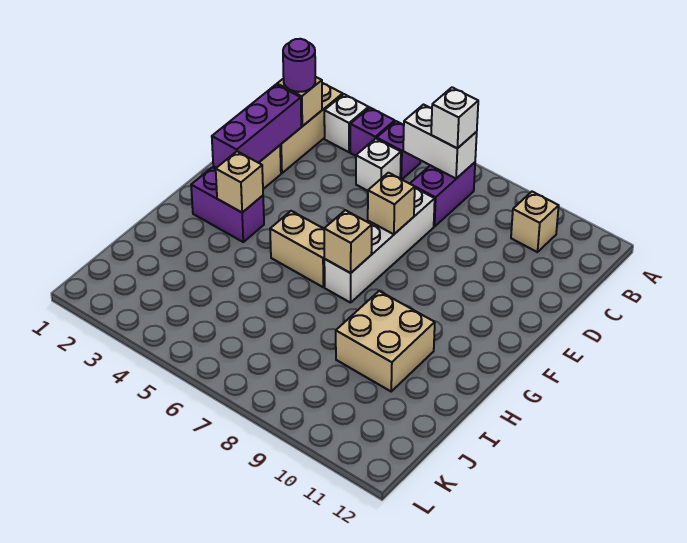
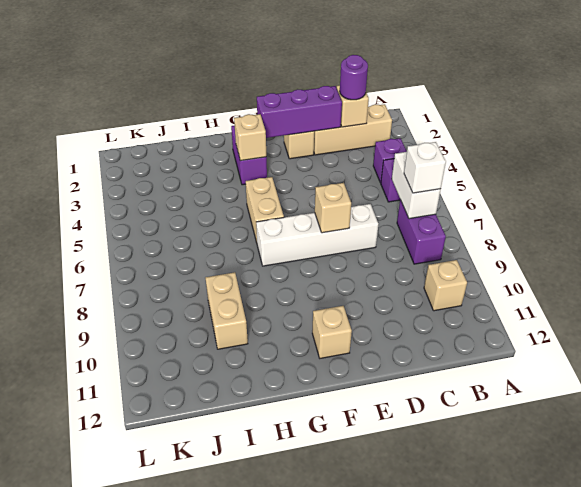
white 1x1 brick [324,94,369,152] -> none
purple 1x2 brick [410,162,475,227] -> purple 1x2 brick turned to [397,200,446,264]
white 1x1 brick [356,138,401,191] -> none
tan 1x1 brick [324,210,372,273] -> tan 1x1 brick moved to [312,306,352,358]
tan 2x2 brick [336,291,435,391] -> tan 1x2 brick [206,272,248,349]

